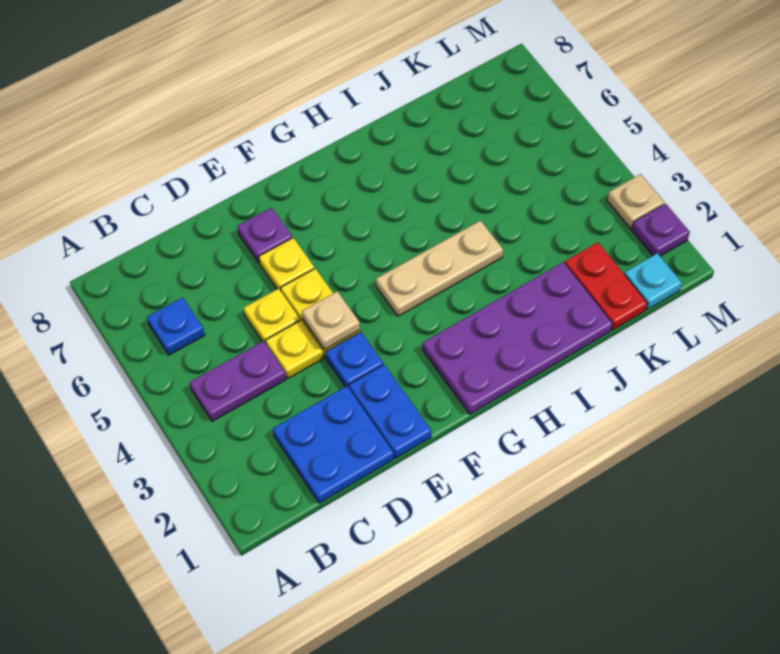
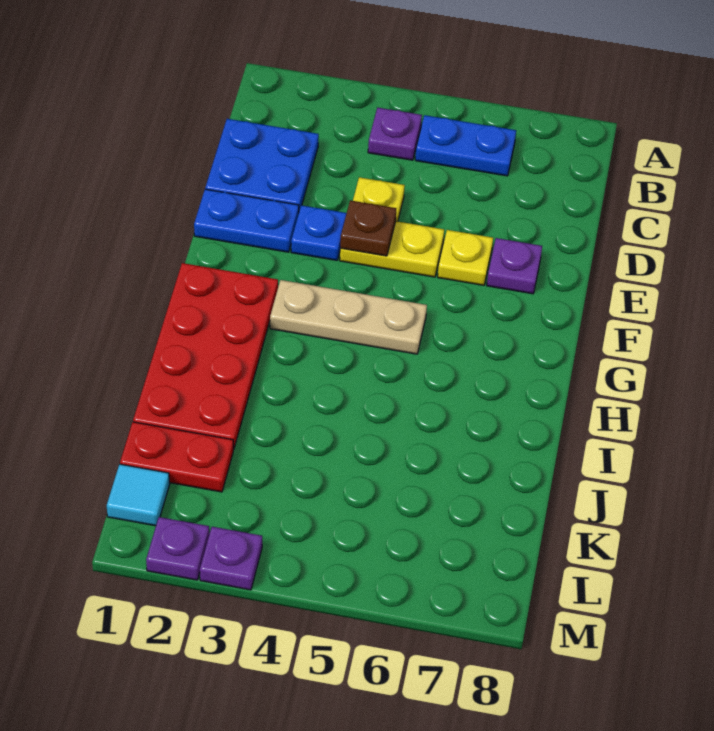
purple 1x2 plate [190,341,286,421] -> purple 1x1 plate [368,108,422,160]
blue 1x1 plate [147,297,205,355] -> blue 1x2 plate [415,115,516,176]
yellow 1x1 plate [244,289,300,343] -> none
tan 1x1 plate [302,291,360,350] -> brown 1x1 plate [340,200,396,256]
purple 2x4 plate [423,262,613,414] -> red 2x4 plate [133,263,278,450]
tan 1x3 plate [376,221,503,316] -> tan 1x3 plate turned to [270,280,427,354]
cyan 1x1 plate [624,253,682,310] -> cyan 1x1 tile [107,464,170,526]
tan 1x1 plate [607,174,664,228] -> purple 1x1 plate [200,527,262,590]

